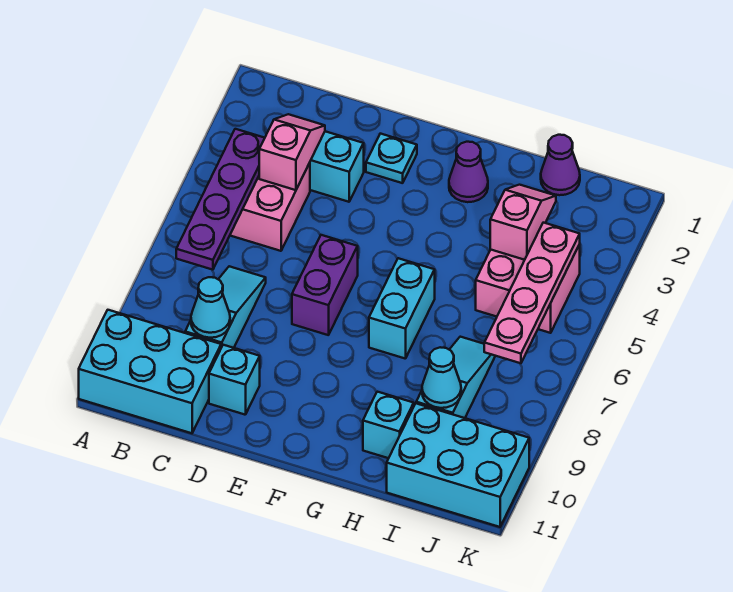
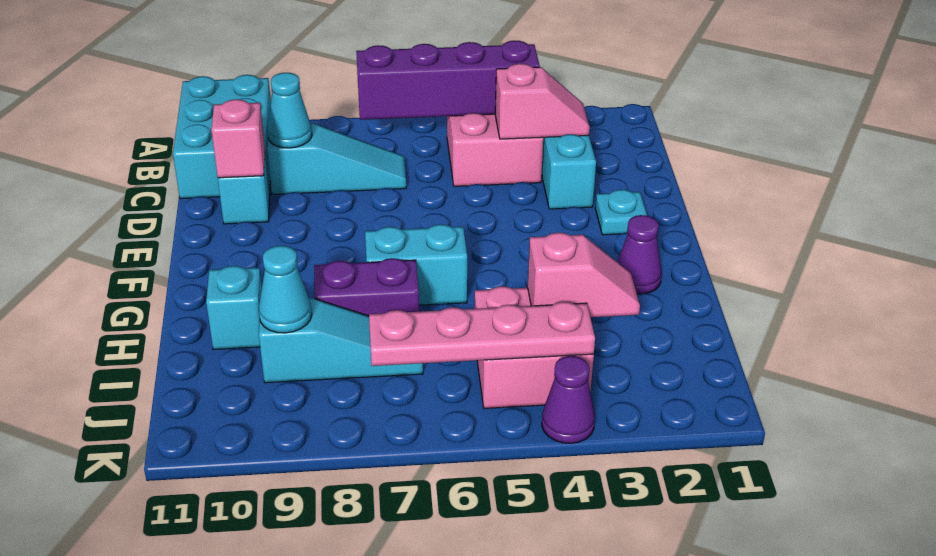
purple 1x4 plate [176,129,265,270] -> purple 1x4 brick [356,40,540,120]
none -> pink 1x1 brick [211,99,265,178]
purple 1x2 brick [292,235,358,335] -> purple 1x2 brick moved to [314,258,419,316]
purple 1x1 cone [541,135,580,195] -> purple 1x1 cone moved to [542,356,595,443]
cyan 2x3 brick [387,403,529,527] -> none

